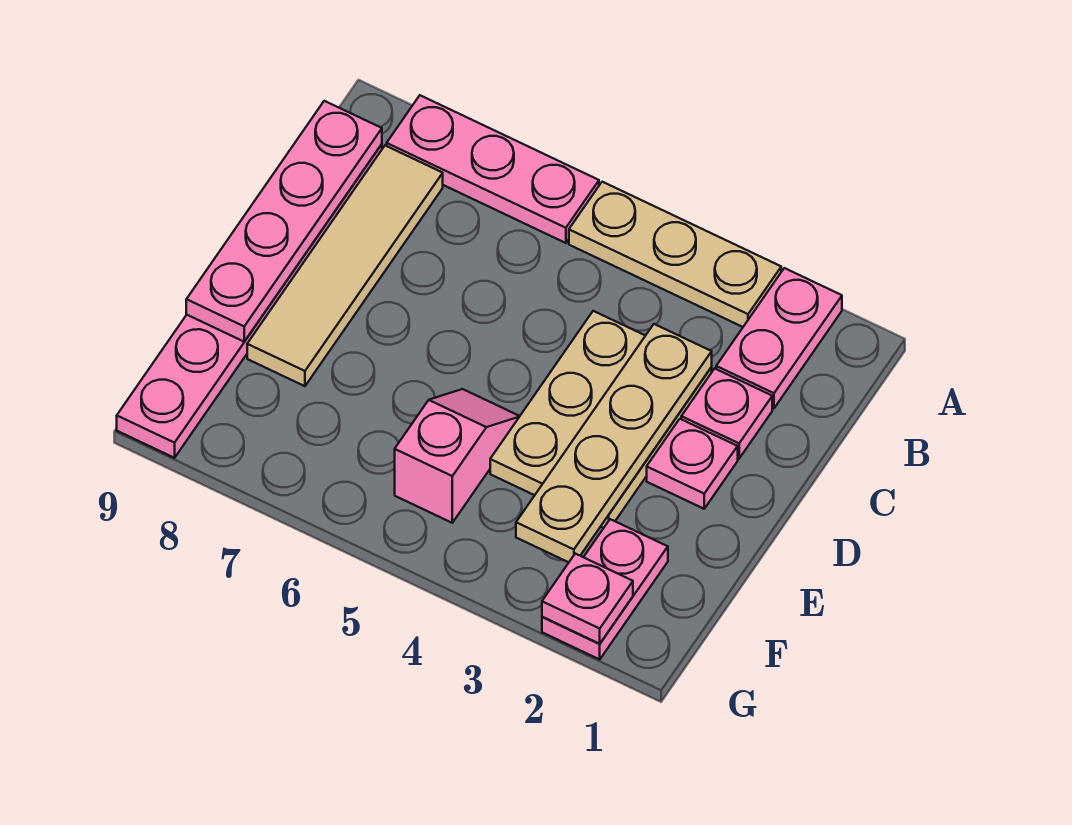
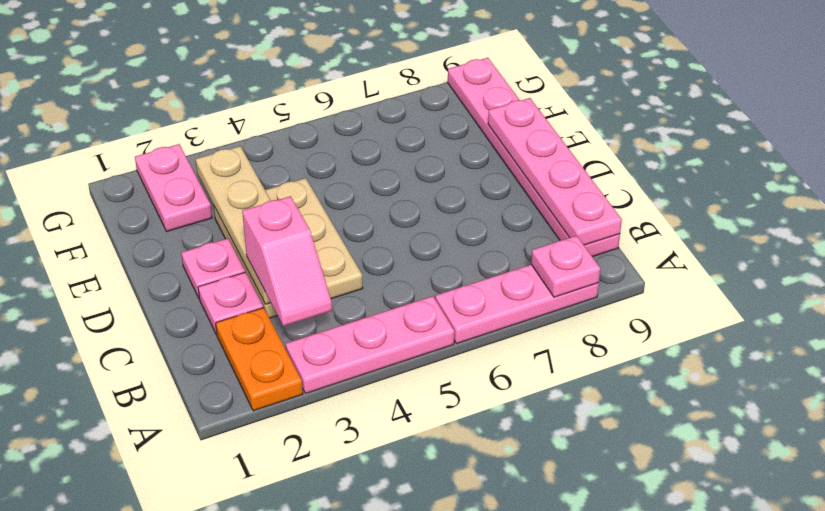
pink 1x2 plate [716,268,842,408] -> orange 1x2 plate [216,307,303,411]
tan 1x3 plate [569,182,781,327] -> pink 1x3 plate [286,296,454,394]
tan 1x4 tile [247,146,443,386] -> none
pink 1x2 slope [395,389,520,523] -> pink 1x2 slope moved to [242,196,332,326]
pink 1x1 plate [542,554,633,644] -> pink 1x1 plate moved to [531,236,600,297]

